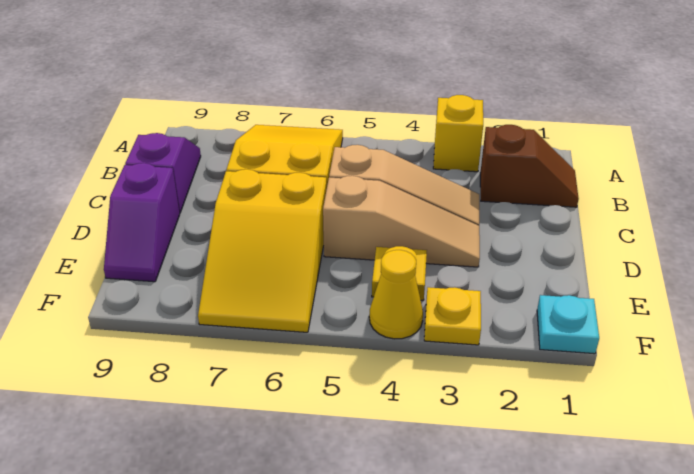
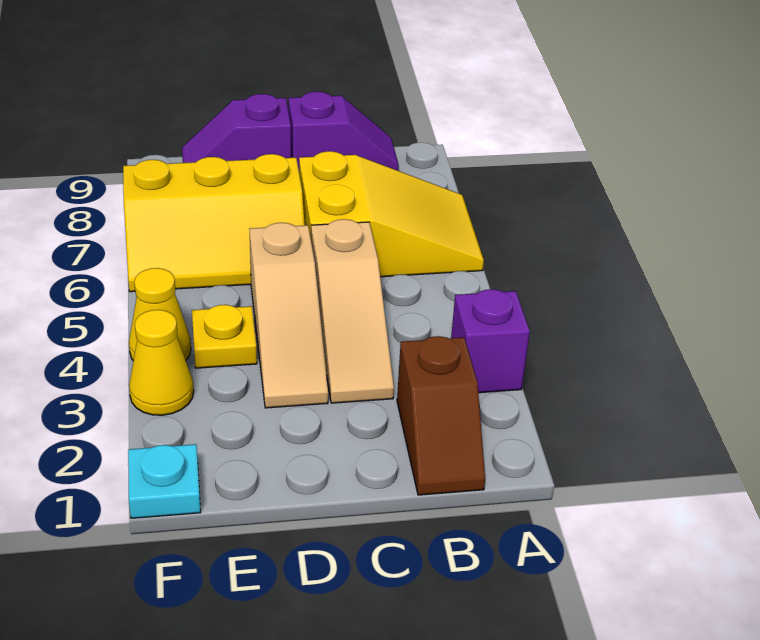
yellow 1x1 brick [433,95,483,172] -> purple 1x1 brick [451,289,530,393]
yellow 2x3 slope [198,169,327,332] -> yellow 2x3 slope turned to [123,154,305,292]
yellow 1x1 plate [424,287,481,345] -> yellow 1x1 cone [129,310,194,415]

